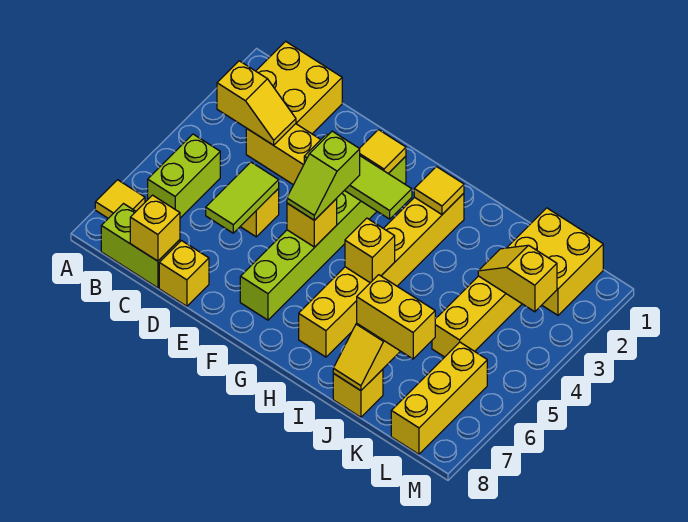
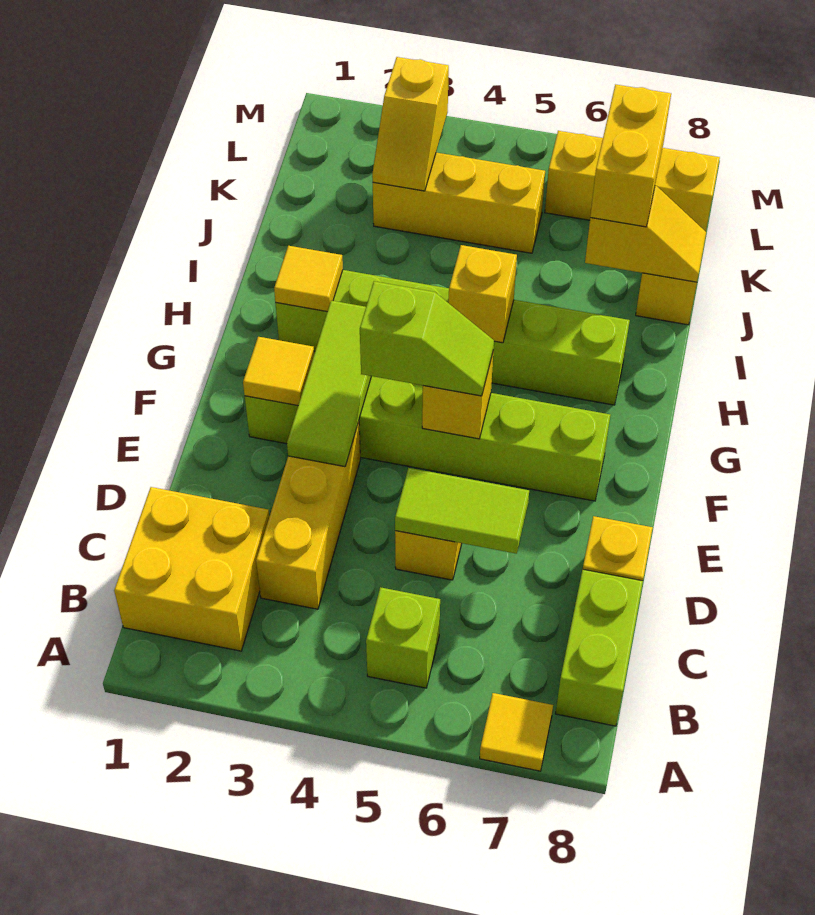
yellow 1x2 slope [217,61,296,145] -> none
lime 1x2 brick [148,134,220,218] -> lime 1x1 brick [366,587,440,688]
yellow 1x1 brick [130,195,180,261] -> none
yellow 1x6 brick [299,193,464,357] -> lime 1x6 brick [275,270,630,405]
yellow 2x2 brick [507,208,603,315] -> none

